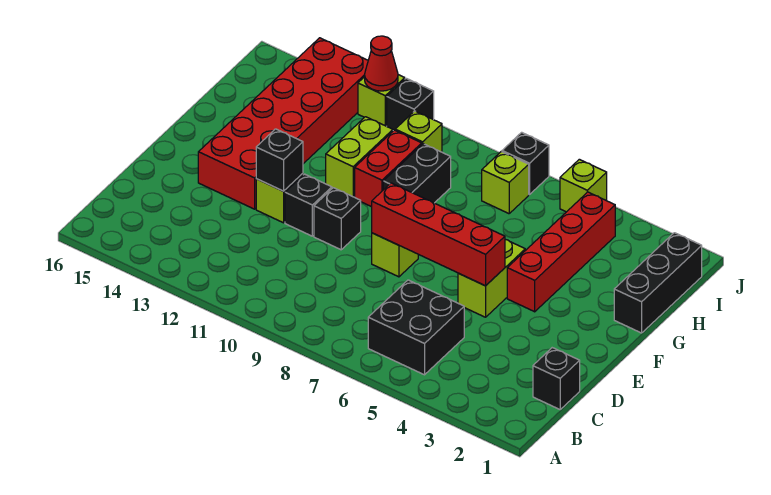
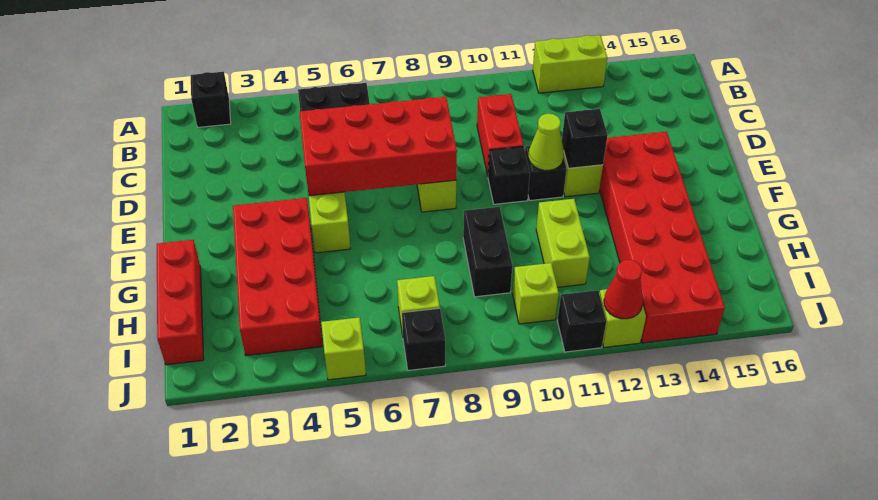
none -> lime 1x2 brick [533,35,607,93]
black 1x1 brick [533,348,580,409] -> black 1x1 brick moved to [191,72,231,127]
red 1x4 brick [372,183,505,286] -> red 2x4 brick [300,97,457,196]
none -> lime 1x1 cone [529,114,564,170]
red 1x4 brick [507,192,615,312] -> red 2x4 brick [233,198,322,355]
black 1x3 brick [614,233,702,333] -> red 1x3 brick [157,240,204,365]
red 1x2 brick [355,130,422,207] -> red 1x2 brick moved to [477,94,523,176]

